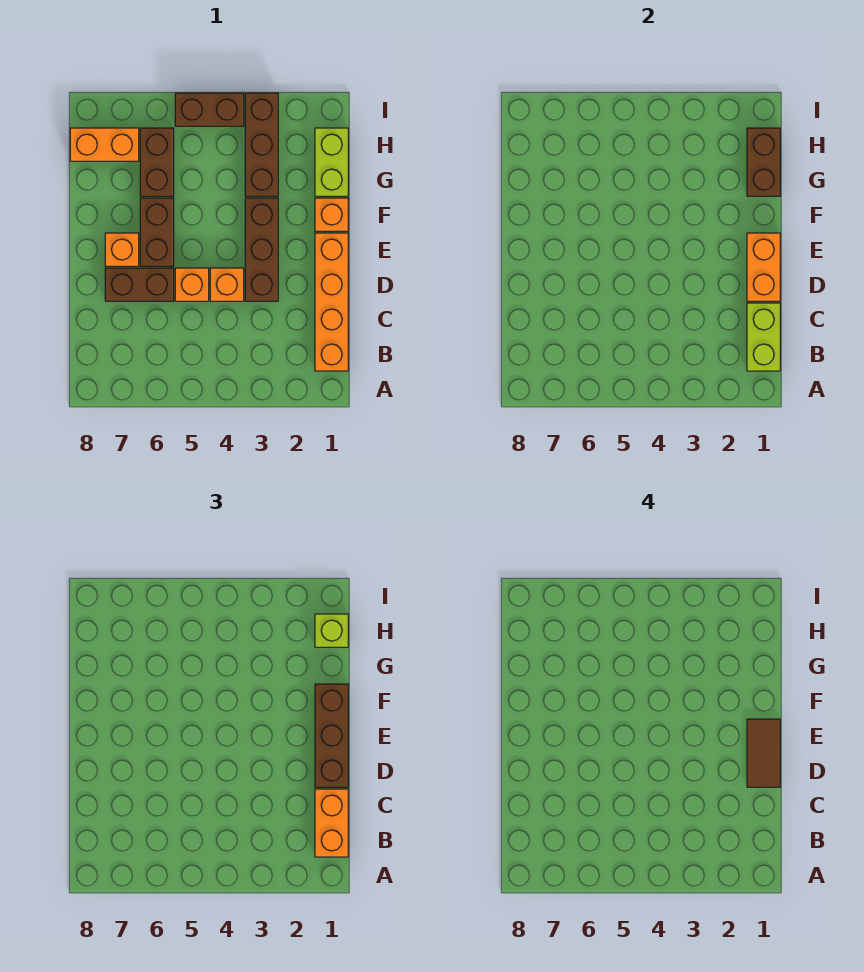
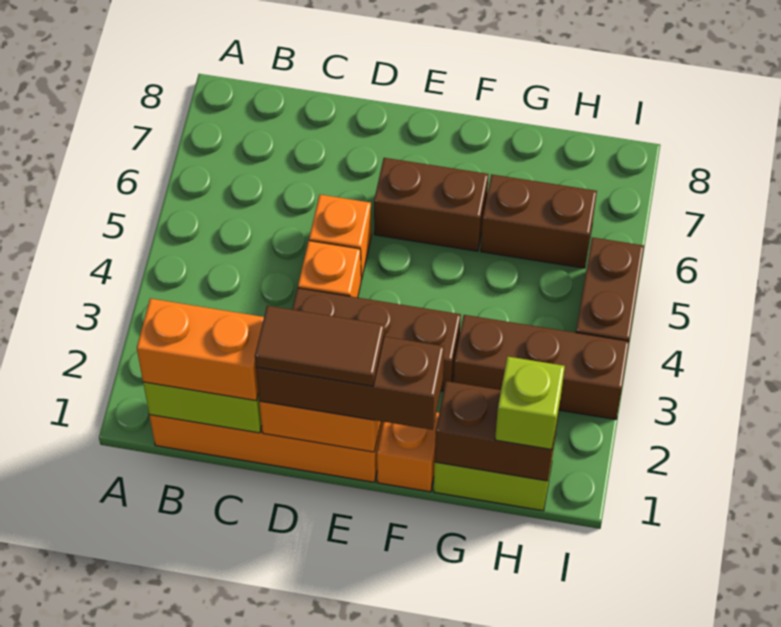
brown 1x2 brick [105,268,174,301] -> none
orange 1x1 brick [105,233,139,266] -> none
orange 1x2 brick [70,128,139,161] -> none

